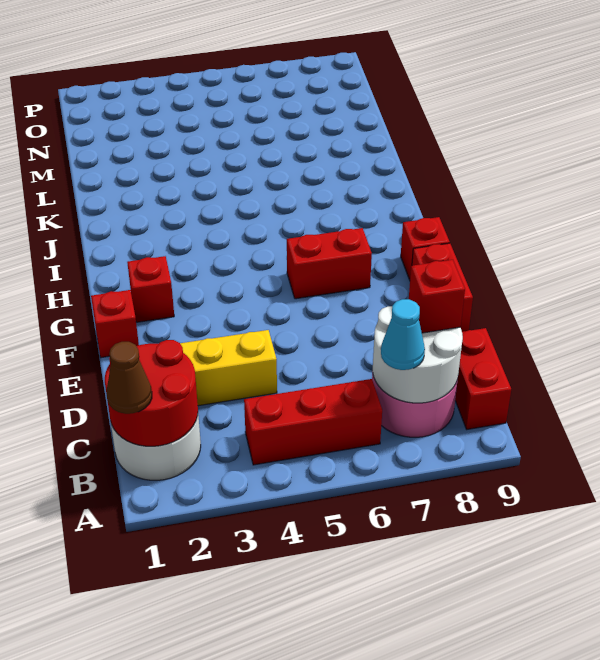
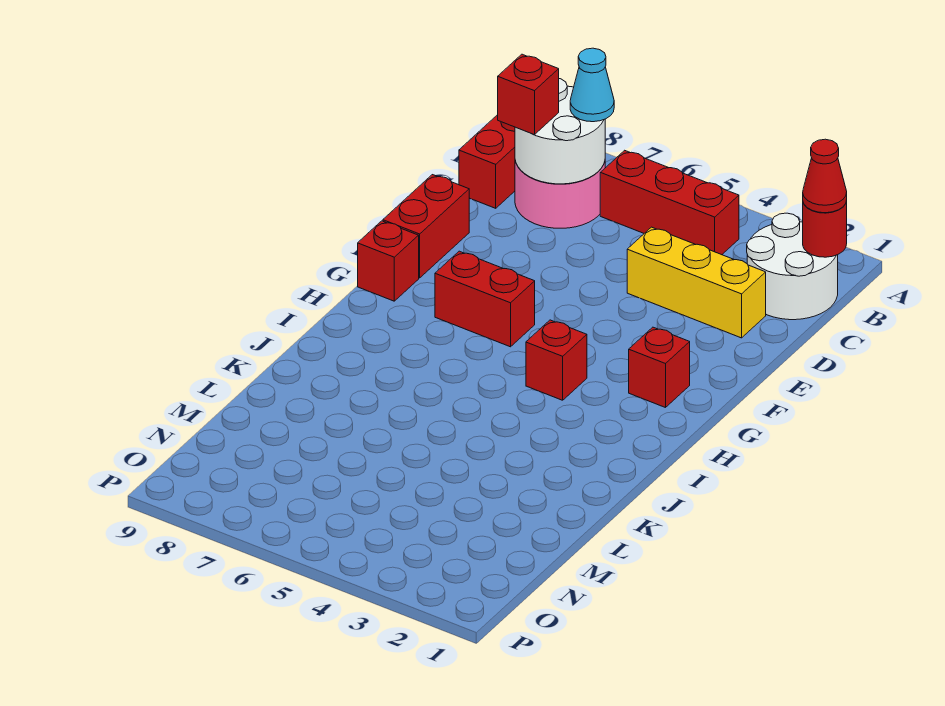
red 2x2 round brick [105,340,198,446] -> red 1x1 round brick [803,201,847,257]
brown 1x1 cone [107,342,152,414] -> red 1x1 cone [803,139,847,213]
red 1x1 brick [91,290,139,358] -> red 1x1 brick moved to [526,320,587,400]

